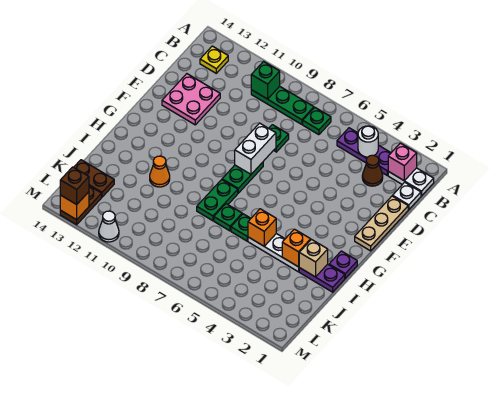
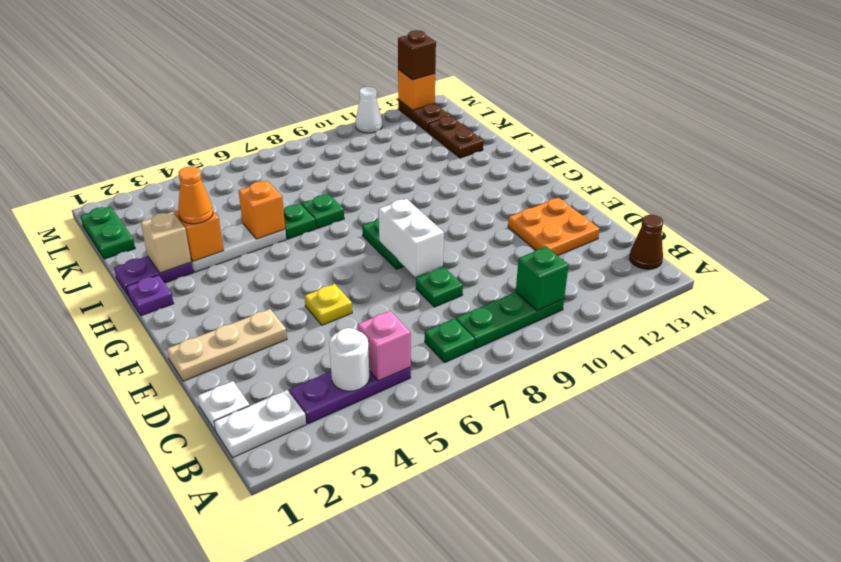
pink 1x1 brick [388,143,417,180] -> pink 1x1 brick moved to [358,311,411,381]
yellow 1x1 plate [200,46,228,73] -> yellow 1x1 plate moved to [305,284,352,325]
brown 1x1 cone [362,155,383,186] -> brown 1x1 cone moved to [629,215,663,269]
tan 1x3 plate [355,196,408,251] -> tan 1x3 plate turned to [167,309,287,381]
pink 2x2 plate [162,74,220,125] -> orange 2x2 plate [508,198,600,256]
green 1x2 plate [197,180,238,221] -> green 1x2 plate moved to [80,206,135,259]
orange 1x1 cone [150,156,170,187] -> orange 1x1 cone moved to [178,166,213,224]
brown 1x2 plate [74,160,114,197] -> brown 1x2 plate turned to [428,116,483,158]

